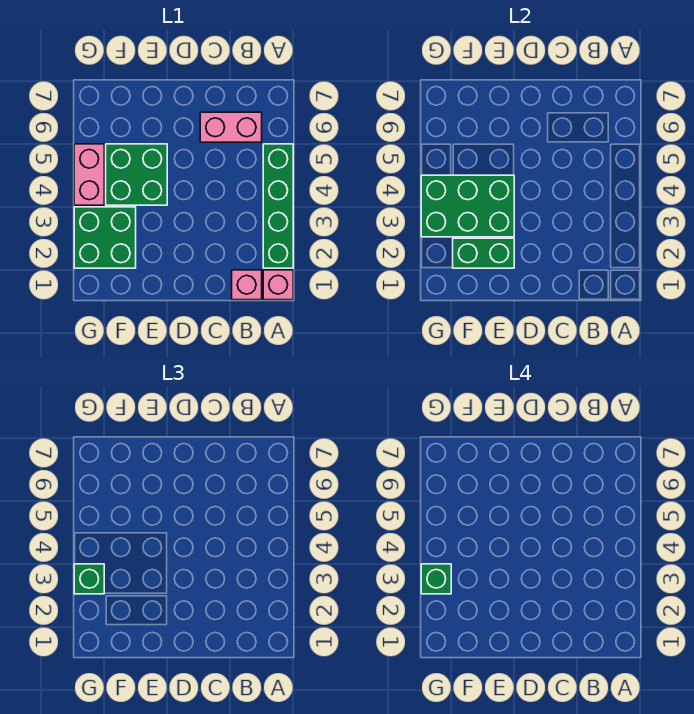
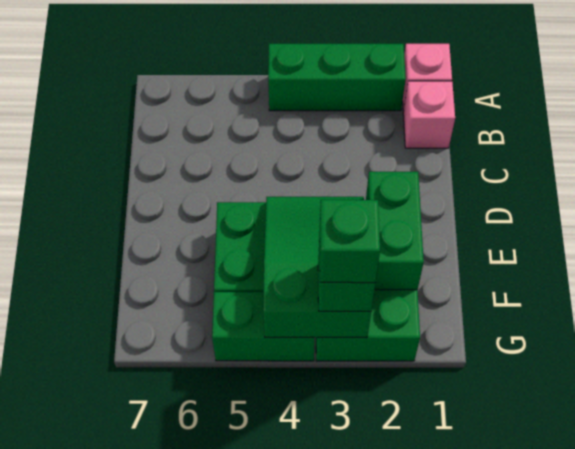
green 1x4 brick [263,144,293,268] -> green 1x3 brick [268,44,406,111]
pink 1x2 brick [200,112,262,142] -> none
green 2x3 brick [421,175,514,237] -> green 2x3 slope [263,197,371,338]
pink 1x2 brick [74,144,104,205] -> green 1x2 brick [212,292,315,361]

